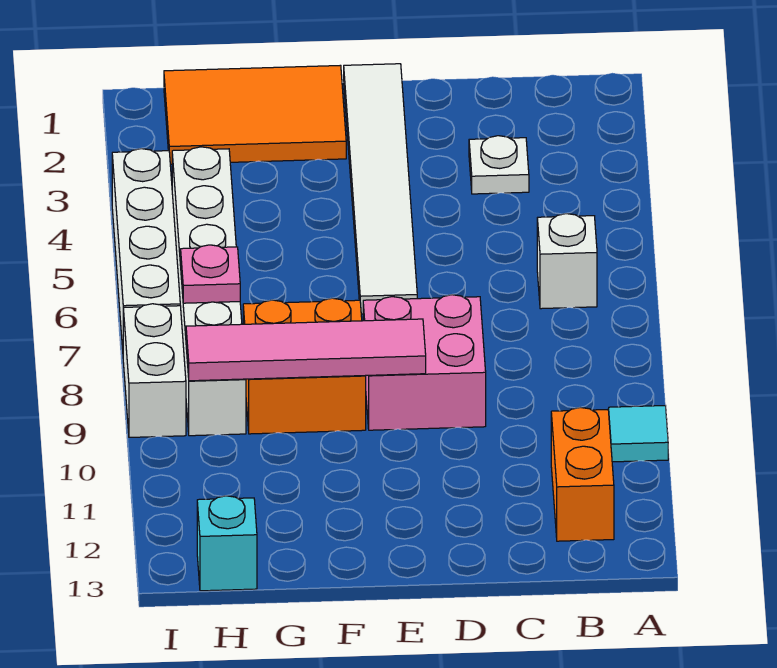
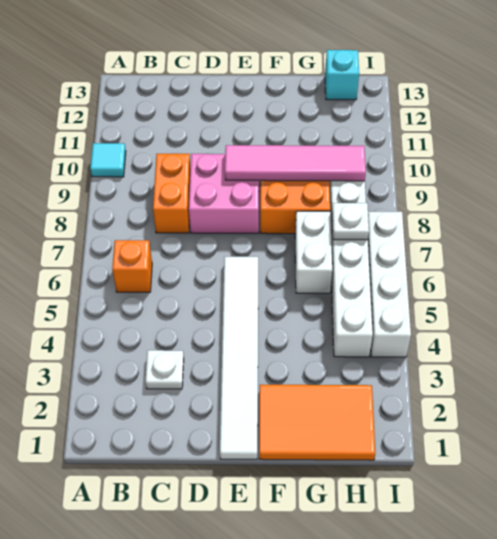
white 1x1 brick [537,214,597,309] -> orange 1x1 brick [112,240,152,292]
orange 1x2 brick [551,407,614,541] -> orange 1x2 brick moved to [153,154,191,233]
pink 1x1 plate [181,245,240,303] -> white 1x1 plate [332,203,369,240]
white 1x2 brick [123,304,186,437] -> white 1x2 brick moved to [295,211,332,293]

